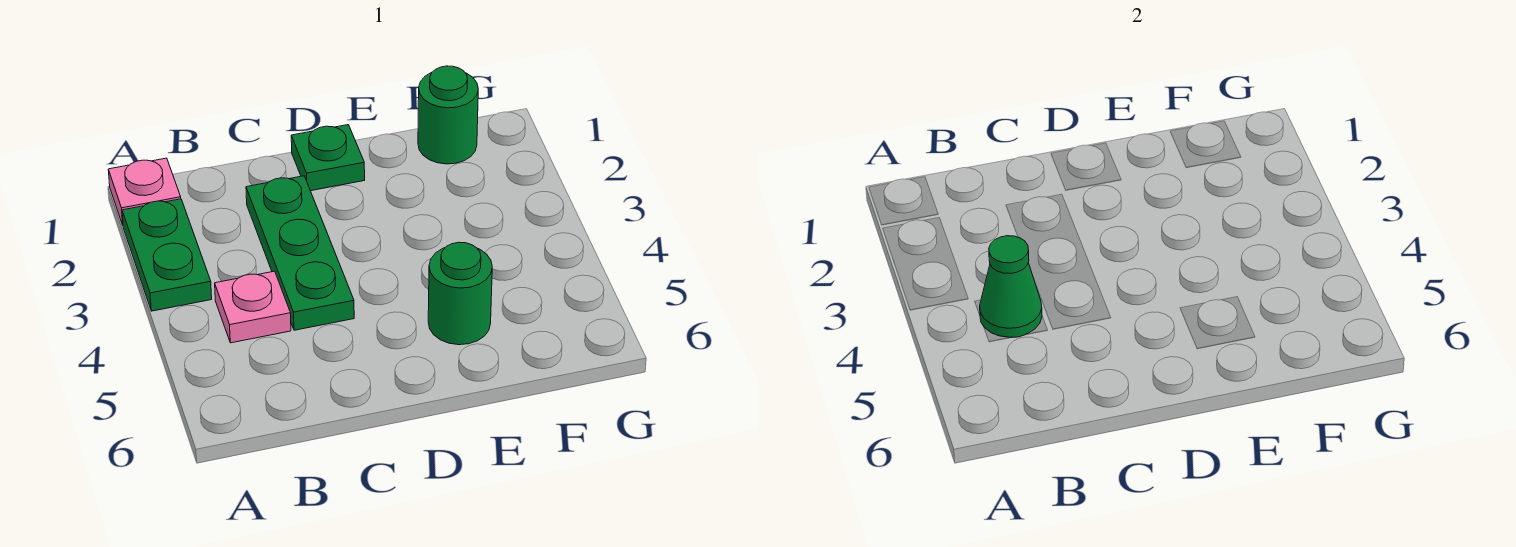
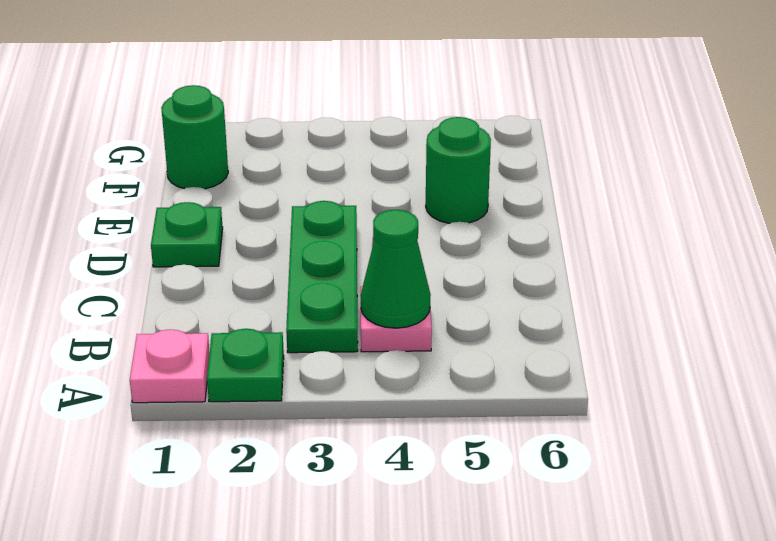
green 1x2 plate [122,199,212,311] -> green 1x1 plate [207,329,284,402]
green 1x3 plate [246,176,354,330] -> green 1x3 plate turned to [286,201,358,353]

